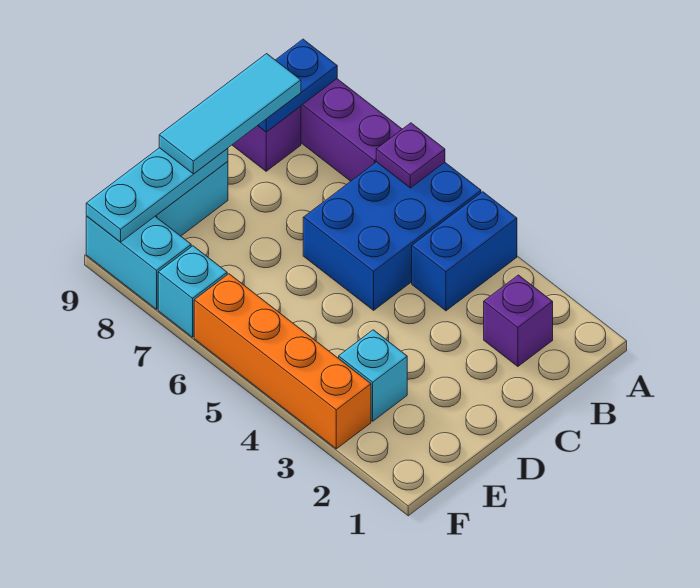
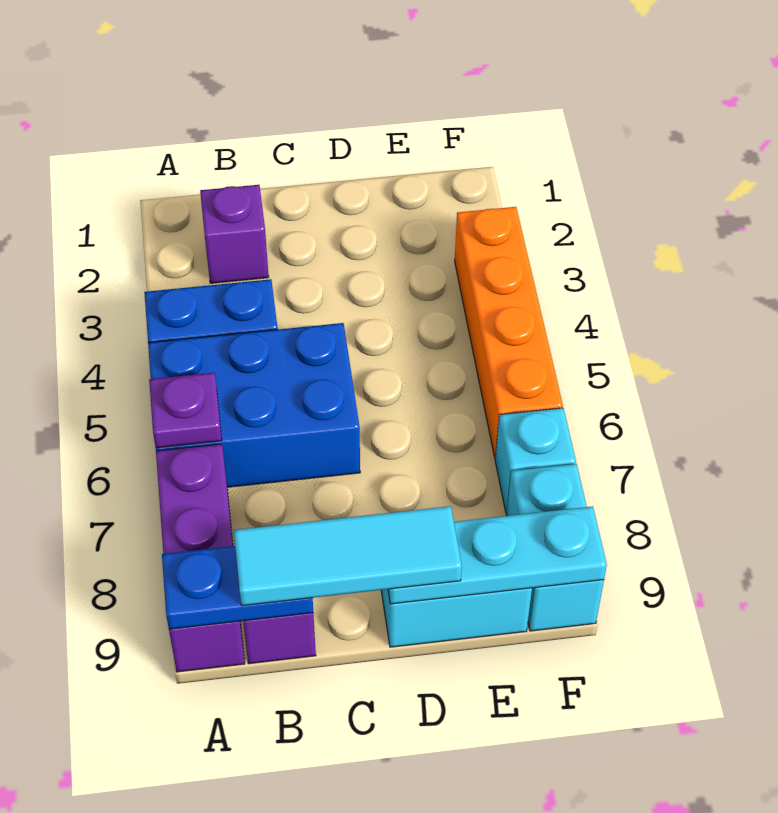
cyan 1x1 brick [339,330,407,421] -> none

